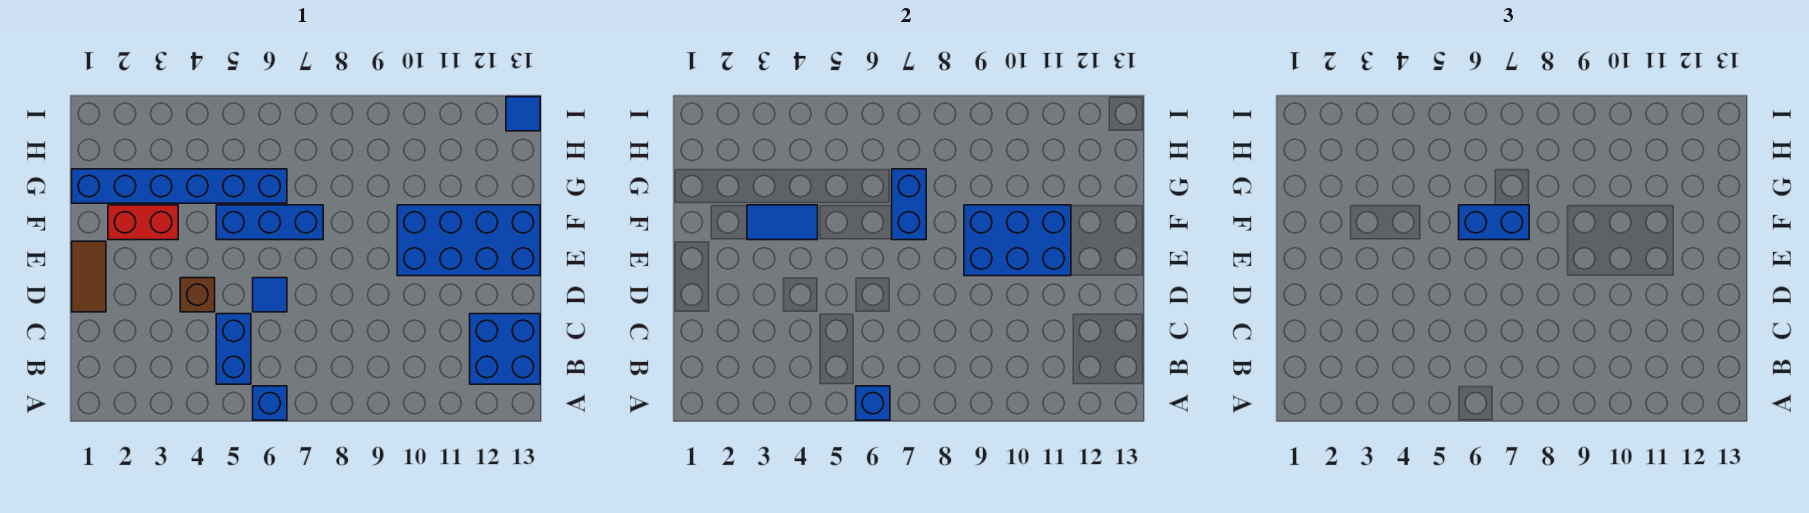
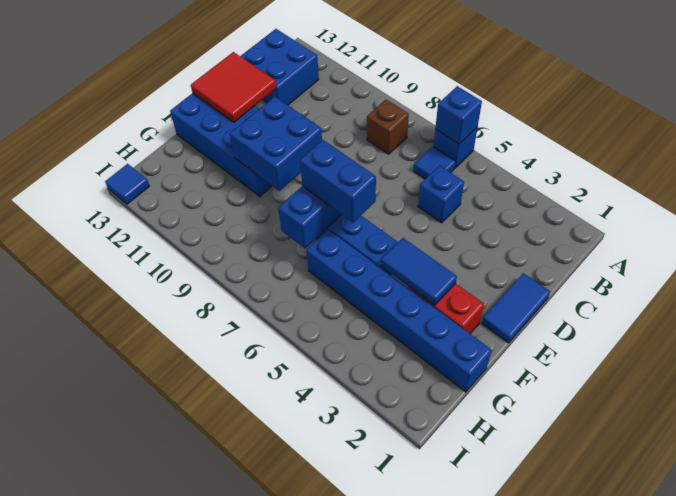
blue 1x2 brick [216,314,251,384] -> blue 1x1 brick [418,166,464,223]
brown 1x2 tile [72,241,106,312] -> blue 1x2 tile [482,273,550,343]
brown 1x1 brick [180,278,215,312] -> brown 1x1 brick moved to [367,99,409,154]
blue 1x1 tile [253,278,287,312] -> blue 1x1 tile moved to [414,146,456,179]
none -> red 2x2 tile [191,52,276,122]
blue 2x3 brick [964,205,1071,276] -> blue 2x2 brick [230,97,322,191]

